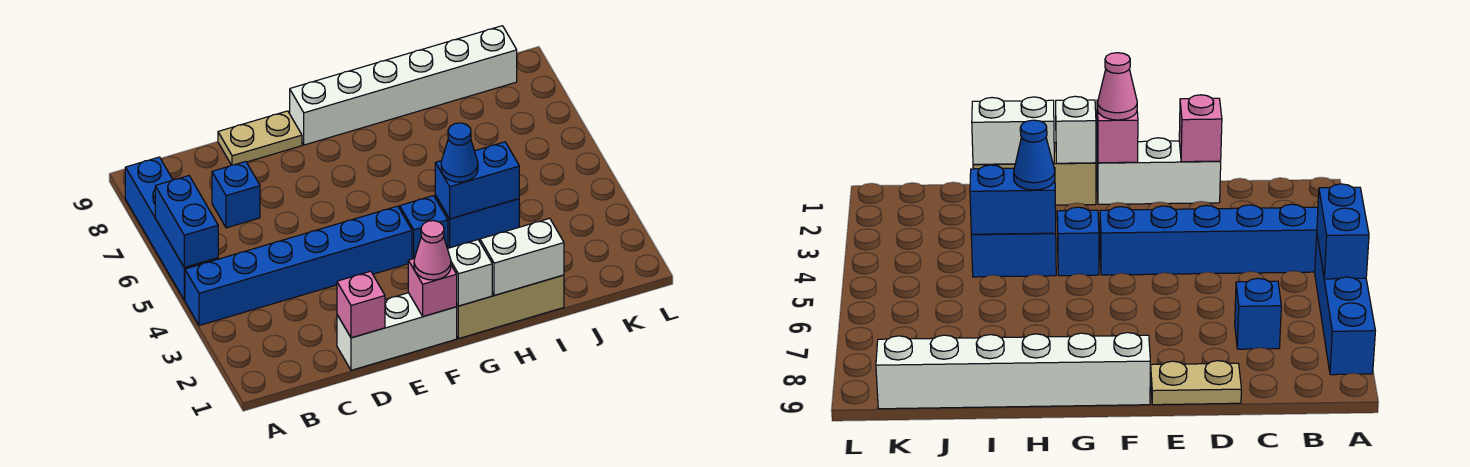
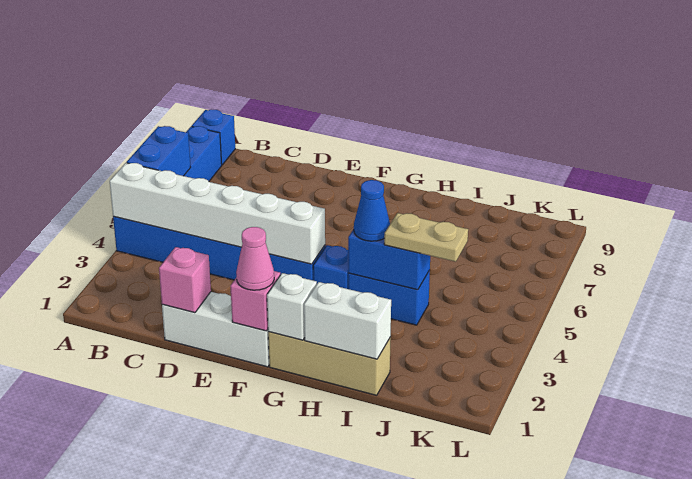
blue 1x1 brick [212,161,260,228] -> blue 1x1 brick moved to [192,110,235,165]
tan 1x2 plate [218,111,302,165] -> tan 1x2 plate moved to [384,213,468,262]
white 1x6 brick [290,26,517,145] -> white 1x6 brick moved to [110,163,325,264]

